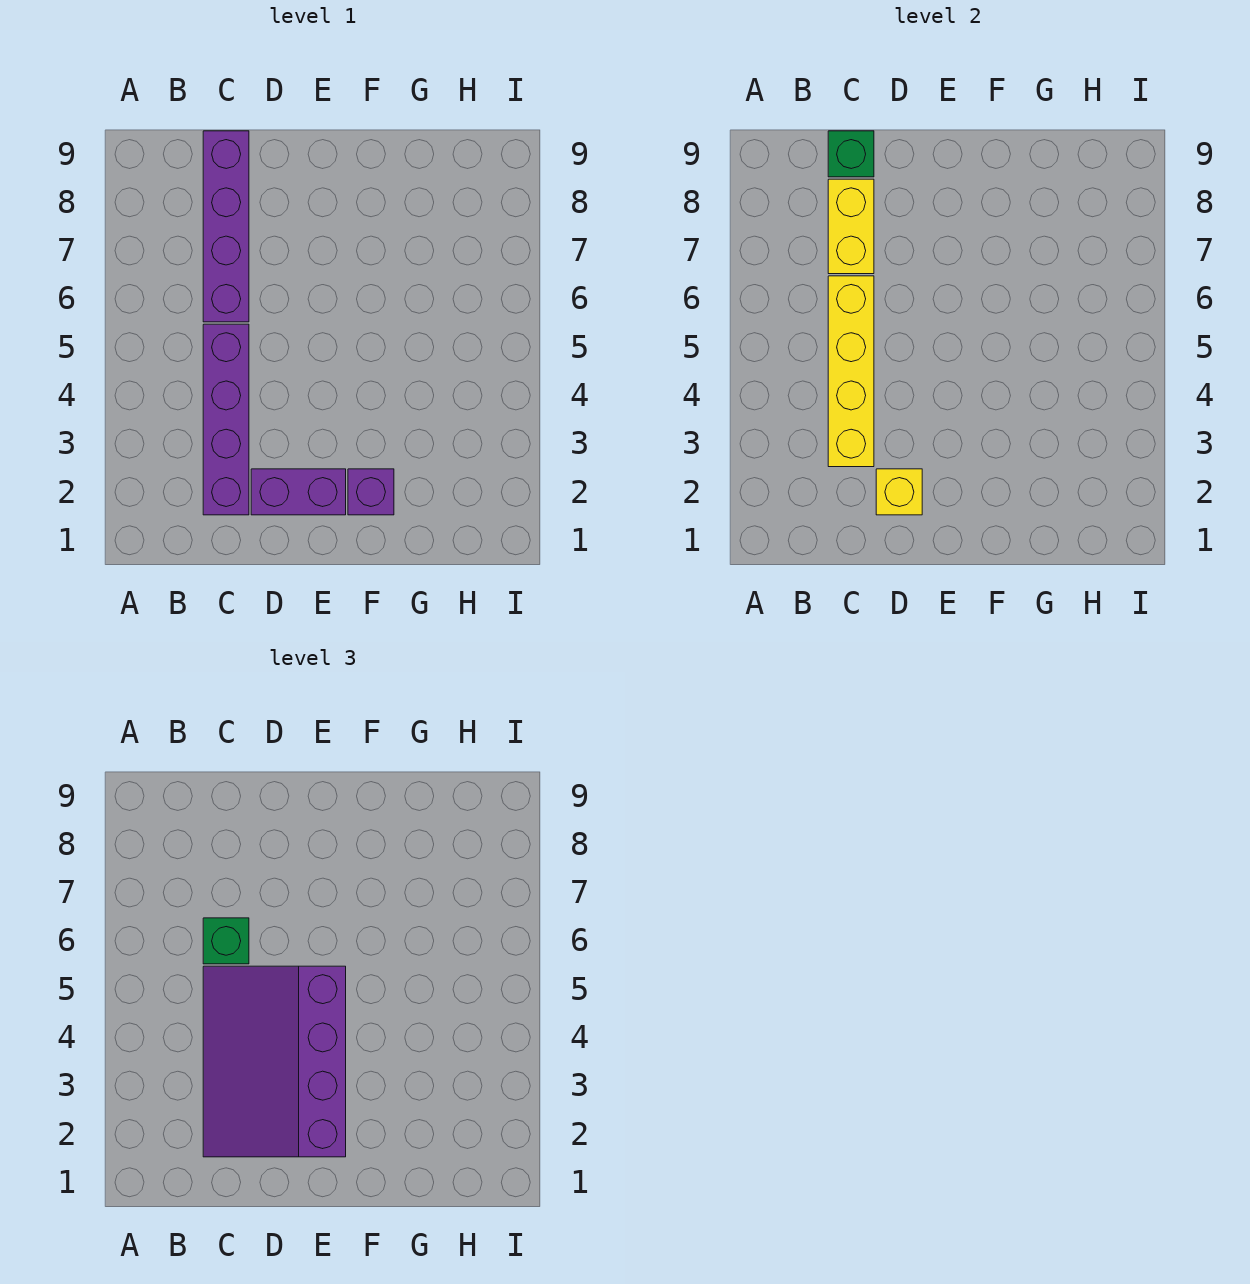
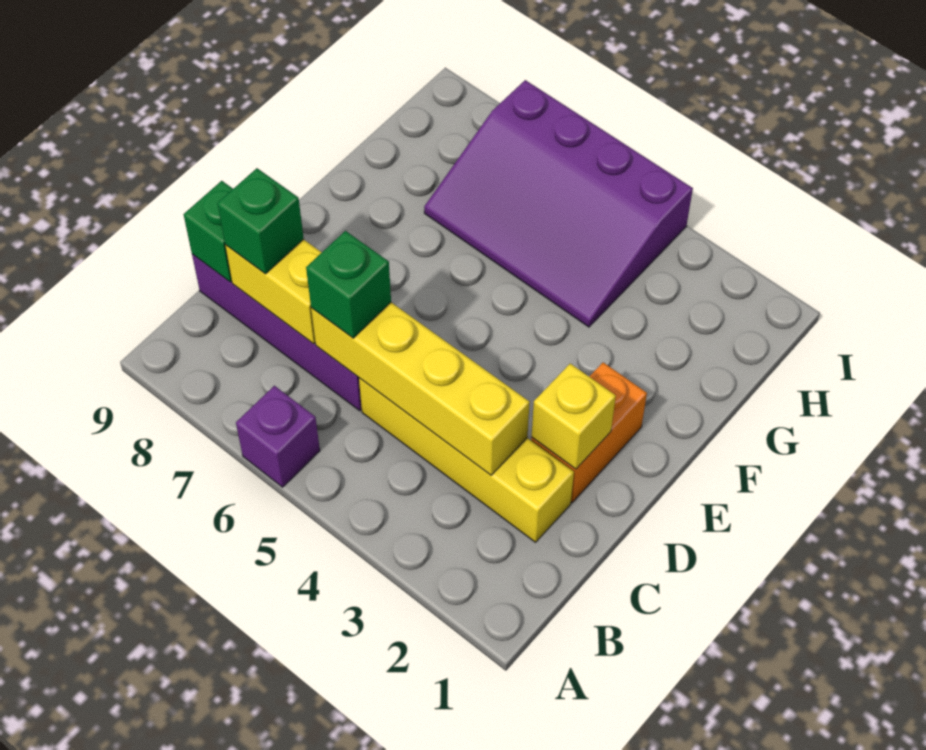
purple 1x4 brick [203,324,249,515] -> yellow 1x4 brick [359,378,574,542]
purple 3x4 slope [203,966,346,1157] -> purple 3x4 slope moved to [424,80,693,327]
none -> green 1x1 brick [217,168,304,274]
purple 1x2 brick [251,469,346,515] -> orange 1x2 brick [531,362,647,502]
purple 1x1 brick [348,469,394,515] -> purple 1x1 brick moved to [236,386,320,487]

